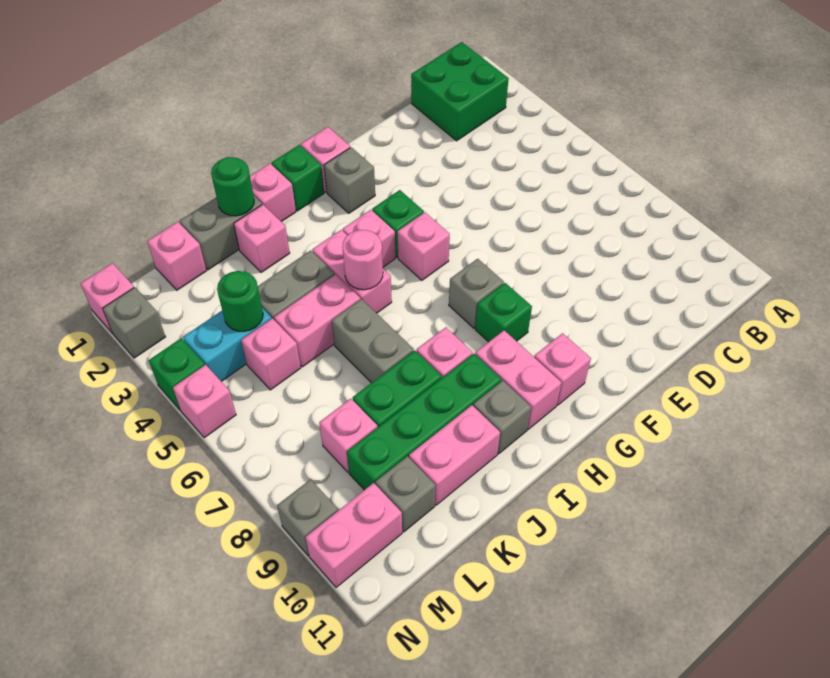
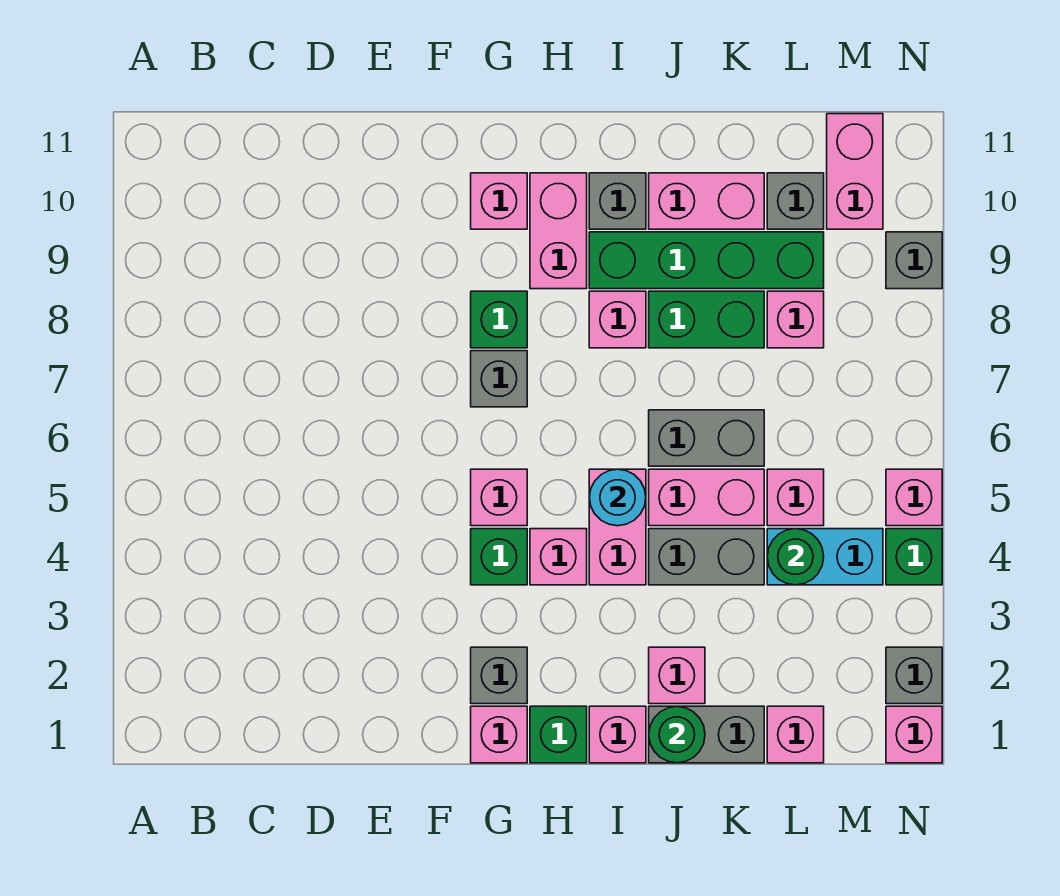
green 2x2 brick [411,42,509,141] -> none
pink 1x1 round brick [342,230,383,290] -> cyan 1x1 round brick [589,469,646,526]
grey 1x2 brick [332,299,414,383] -> grey 1x2 brick turned to [649,410,764,466]
pink 1x2 brick [305,483,402,588] -> pink 1x2 brick turned to [827,114,883,229]

